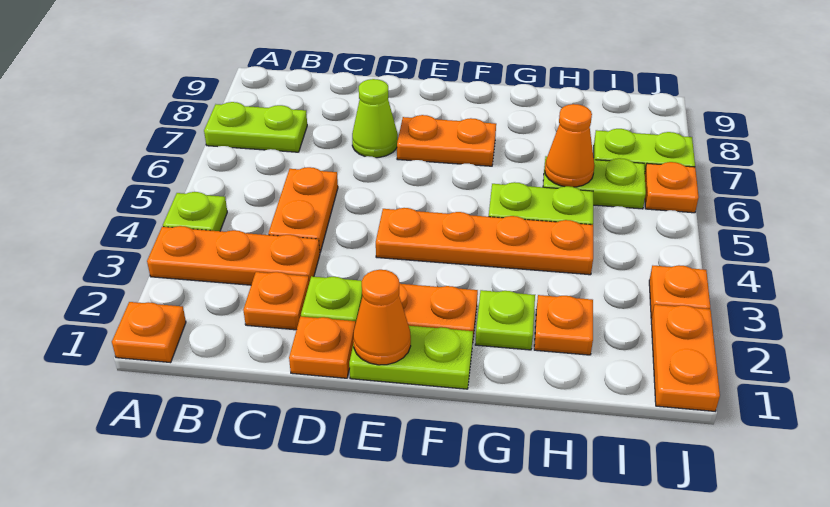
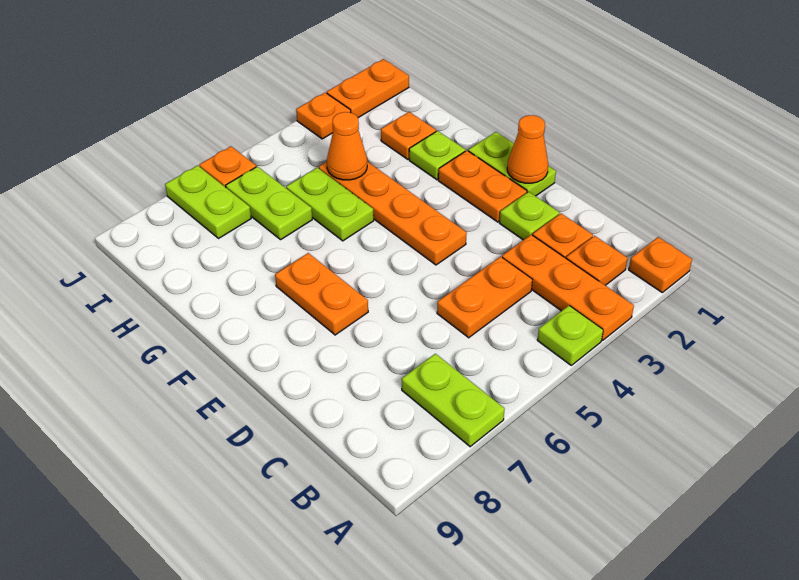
orange 1x1 plate [289,316,356,378] -> orange 1x1 plate moved to [566,236,628,285]
lime 1x1 cone [352,79,398,158] -> none
orange 1x1 cone [545,104,595,187] -> orange 1x1 cone moved to [327,112,367,180]

